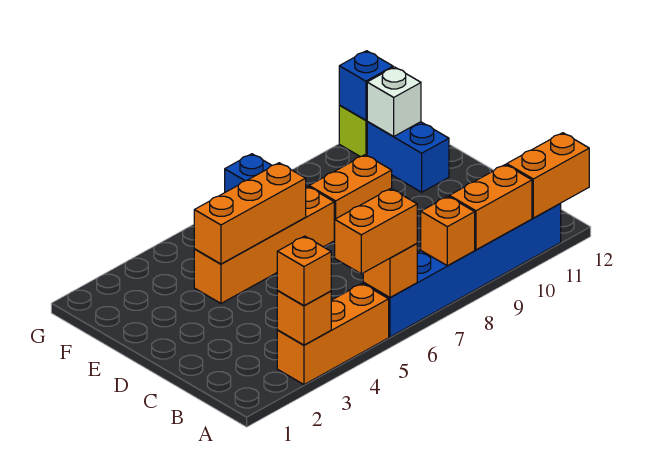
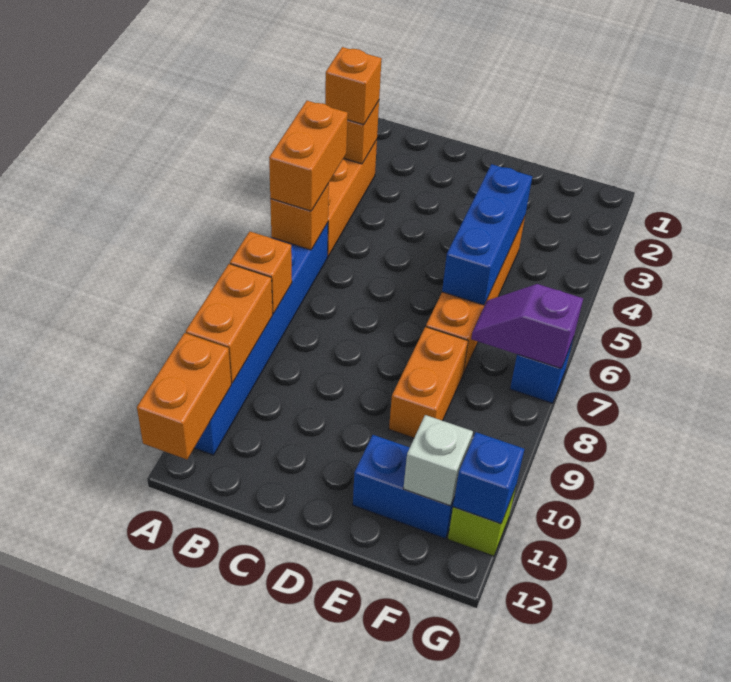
orange 1x3 brick [194,163,306,264] -> blue 1x3 brick [442,164,532,305]
none -> purple 1x2 slope [471,284,583,368]

